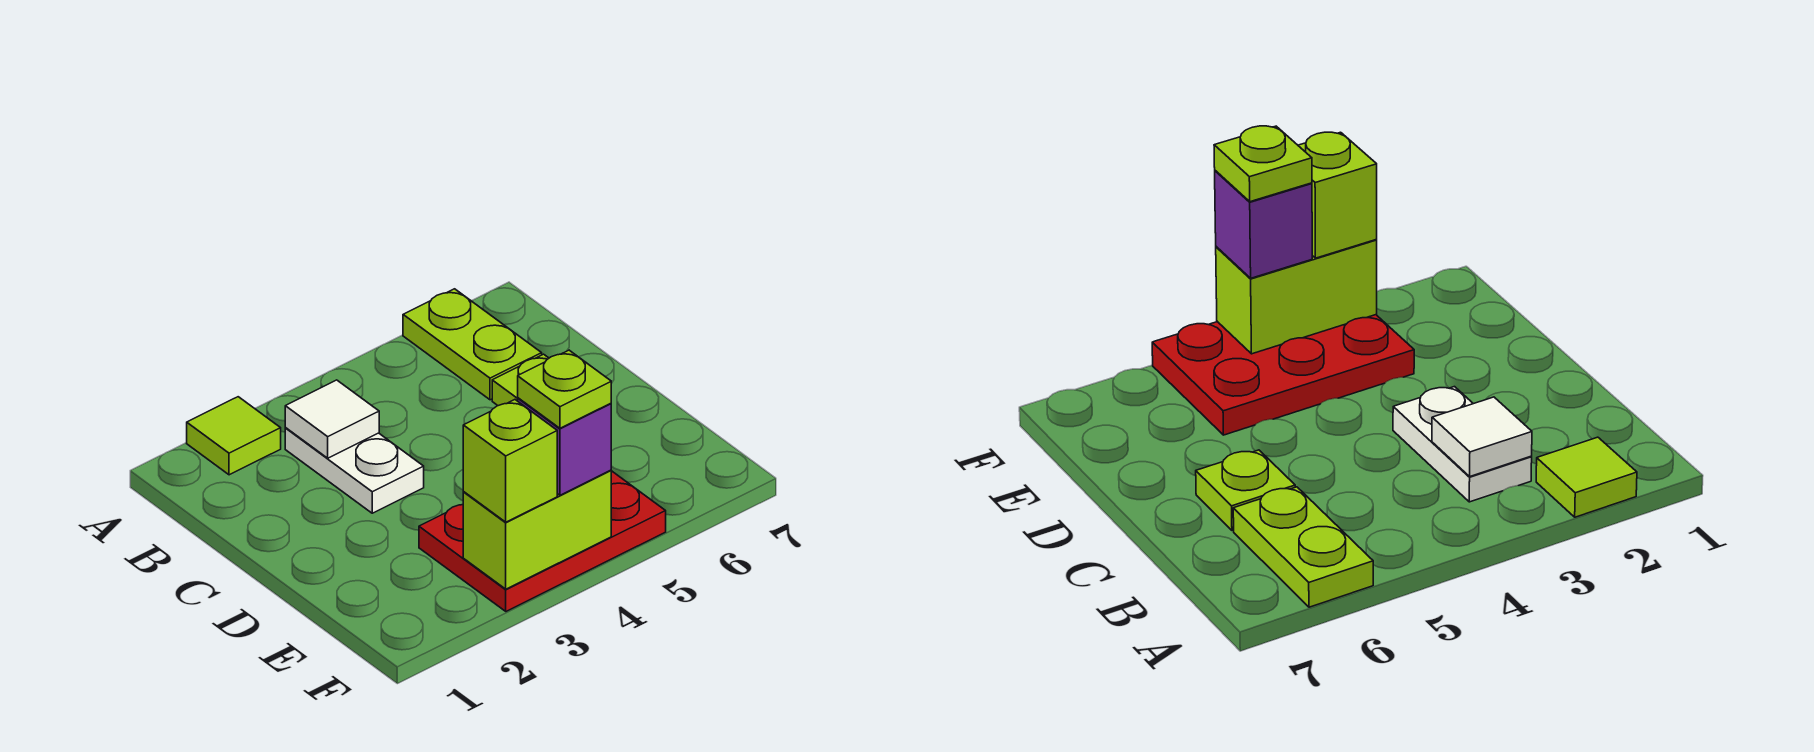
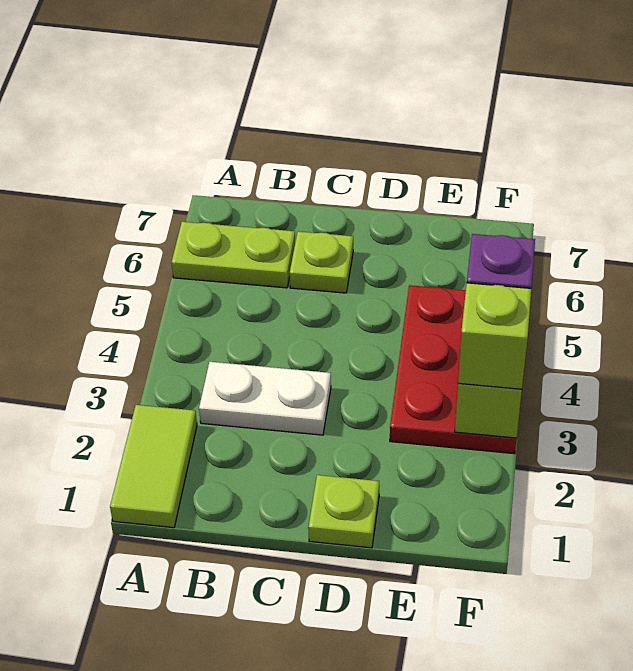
lime 1x1 tile [187,397,281,475] -> lime 1x2 tile [110,405,197,528]
white 1x1 tile [285,380,379,458] -> none
lime 1x1 plate [518,350,611,428] -> lime 1x1 plate moved to [308,475,379,548]

